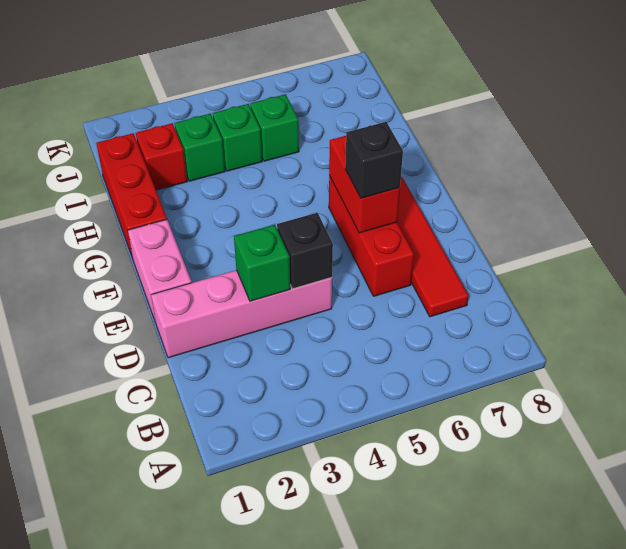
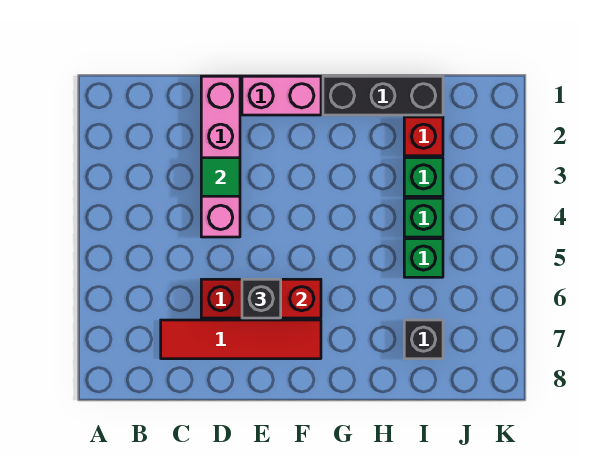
green 1x1 brick [234,225,290,301] -> green 1x1 tile [201,158,240,196]
black 1x1 brick [277,213,333,289] -> black 1x1 brick moved to [404,320,443,359]
red 1x3 brick [96,133,167,258] -> black 1x3 brick [323,76,443,115]

